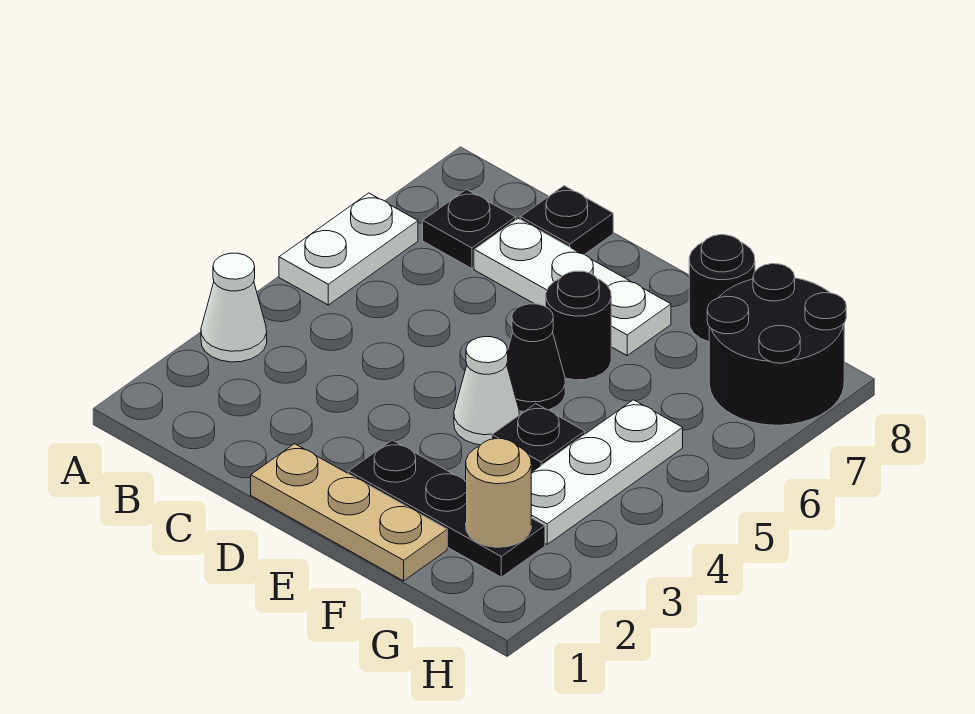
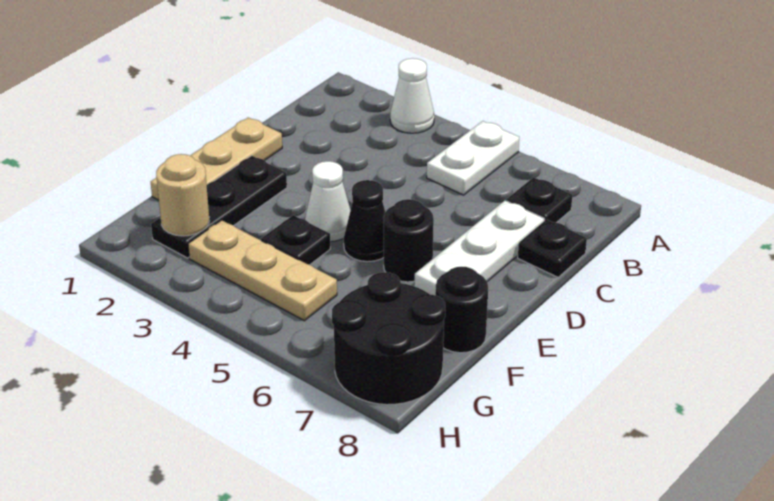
white 1x2 plate [279,193,418,305] -> white 1x2 plate turned to [427,121,519,195]
white 1x3 plate [531,400,683,544] -> tan 1x3 plate [188,220,337,321]

